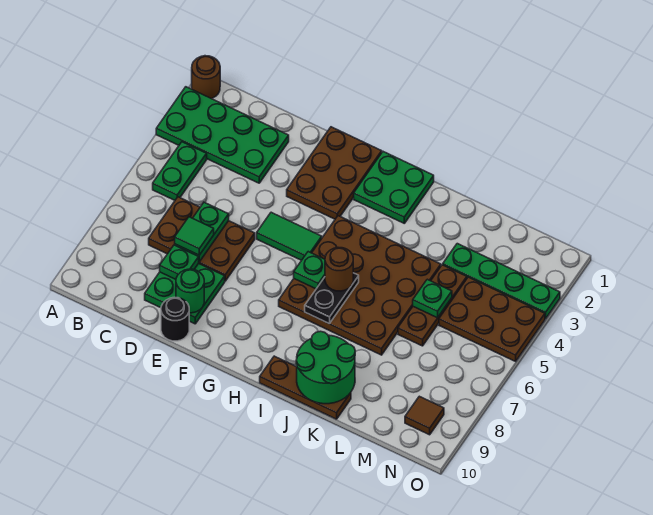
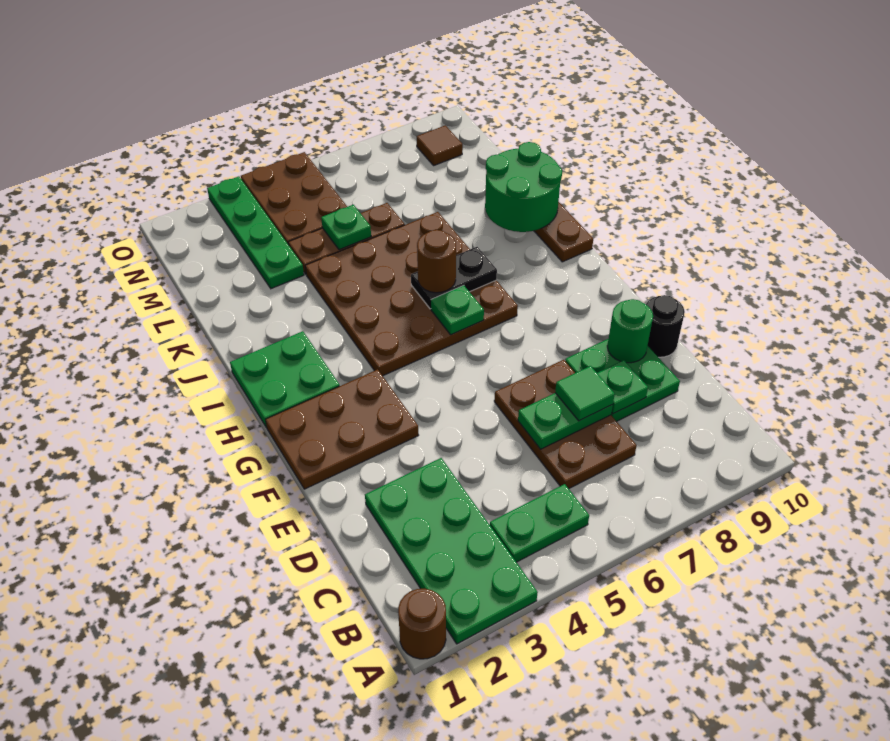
green 1x2 tile [257,212,322,260] -> none

